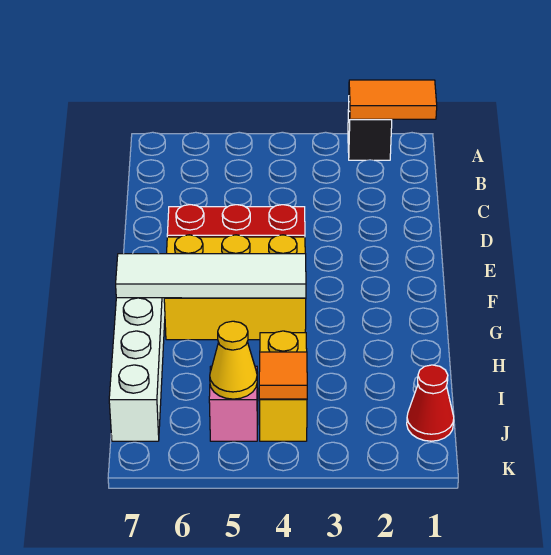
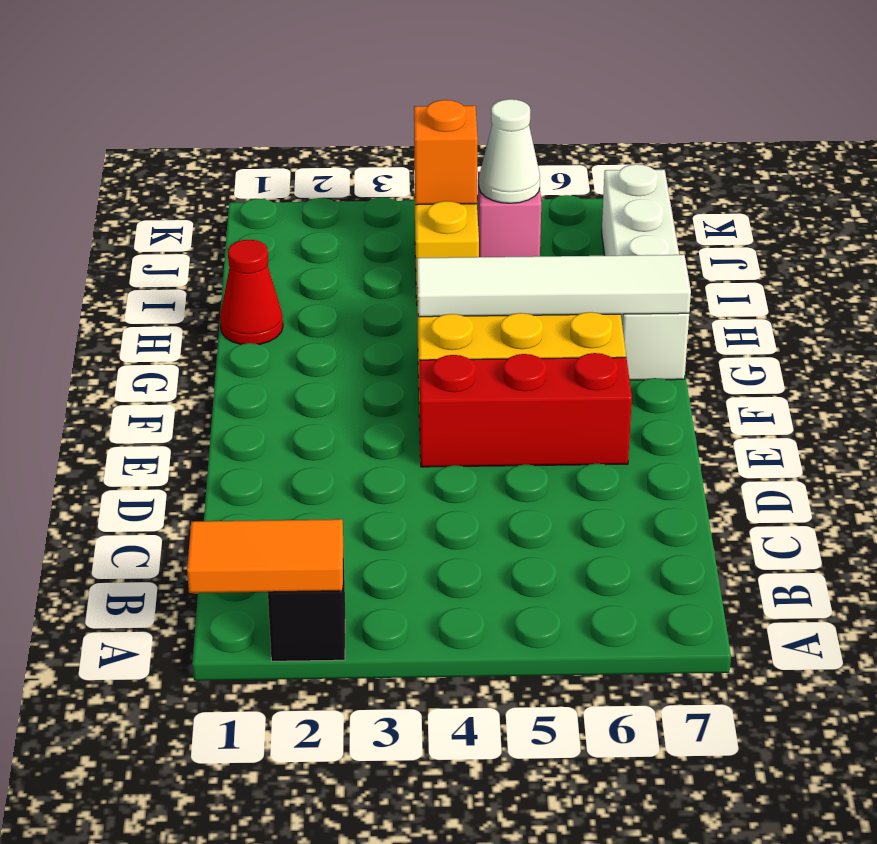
red 1x1 cone [407,365,454,441] -> red 1x1 cone moved to [220,240,283,344]
orange 1x1 tile [259,352,307,399] -> orange 1x1 brick [414,100,478,205]
yellow 1x1 cone [210,321,257,399] -> white 1x1 cone [479,99,540,203]

